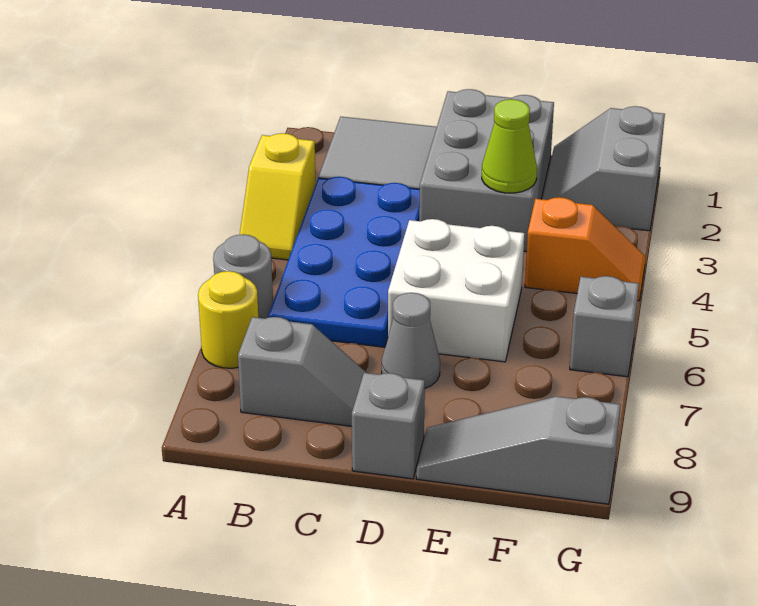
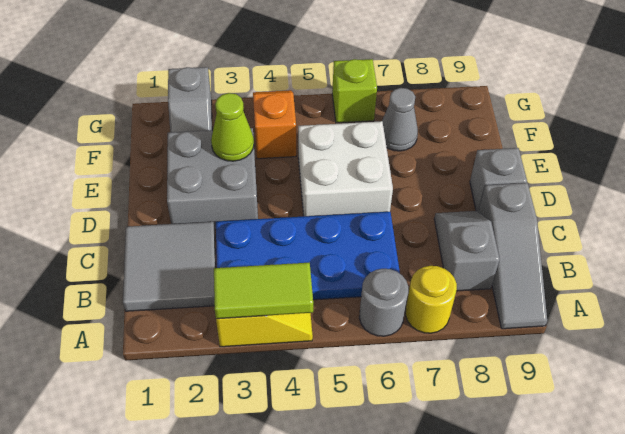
none -> lime 1x2 tile [214,263,313,319]
grey 2x3 brick [419,89,554,252] -> grey 2x2 brick [167,128,258,230]
grey 1x1 cone [382,293,440,388] -> grey 1x1 cone moved to [382,88,418,151]
grey 1x3 slope [416,396,621,504] -> grey 1x3 slope moved to [478,183,547,329]
grey 2x2 slope [543,106,665,231] -> grey 1x2 slope [168,67,212,132]
grey 1x1 brick [570,276,639,377] -> lime 1x1 brick [332,59,377,123]

